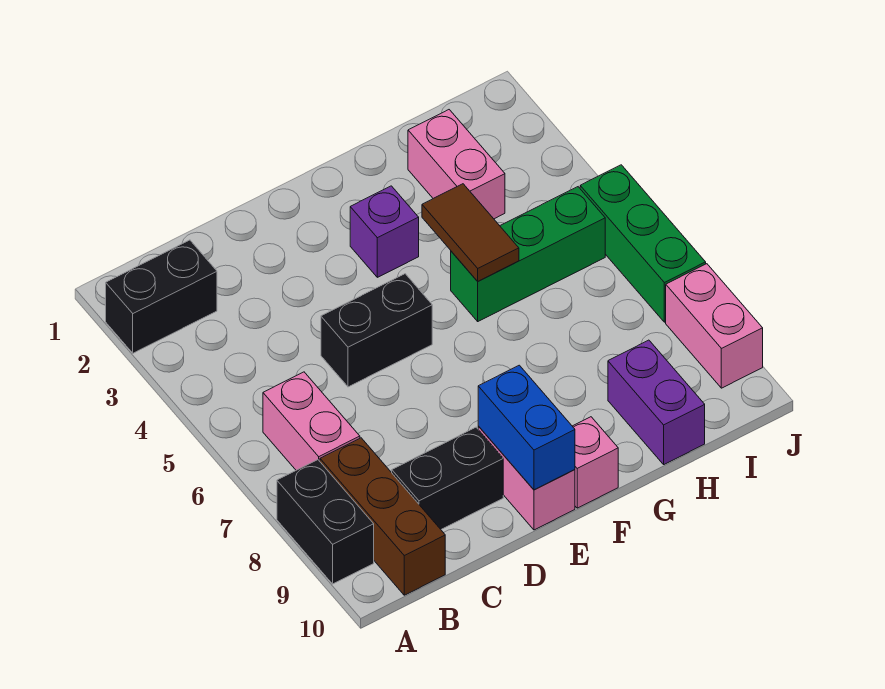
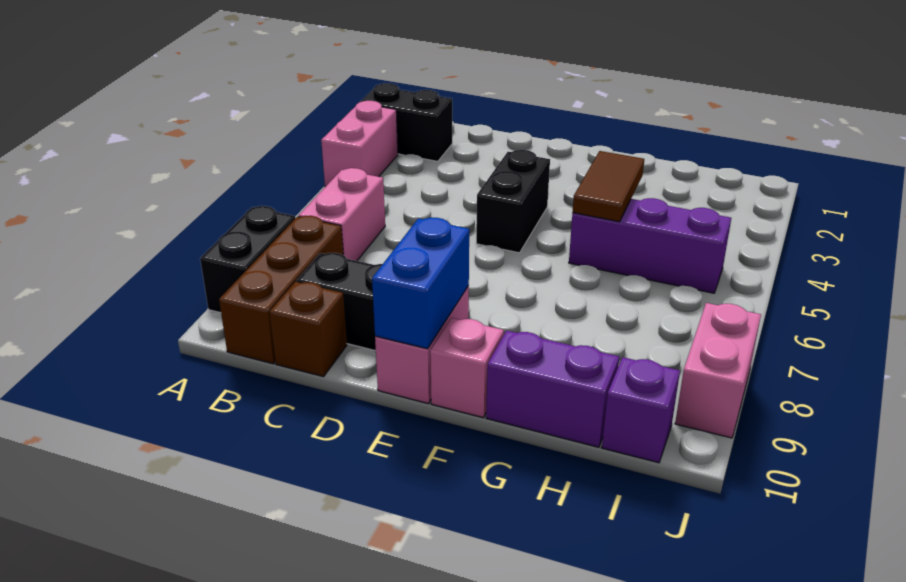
none -> brown 1x1 brick [270,282,347,377]
black 1x2 brick [321,274,432,387] -> black 1x2 brick turned to [476,150,550,253]
purple 1x1 brick [350,186,419,277] -> purple 1x1 brick moved to [602,357,680,463]
green 1x3 brick [451,187,605,321] -> purple 1x3 brick [569,198,731,293]
pink 1x2 brick [408,110,505,219] -> pink 1x2 brick moved to [321,101,398,187]
purple 1x2 brick [608,340,705,464] -> purple 1x2 brick turned to [486,331,619,447]
green 1x3 brick [580,165,706,322] -> none

